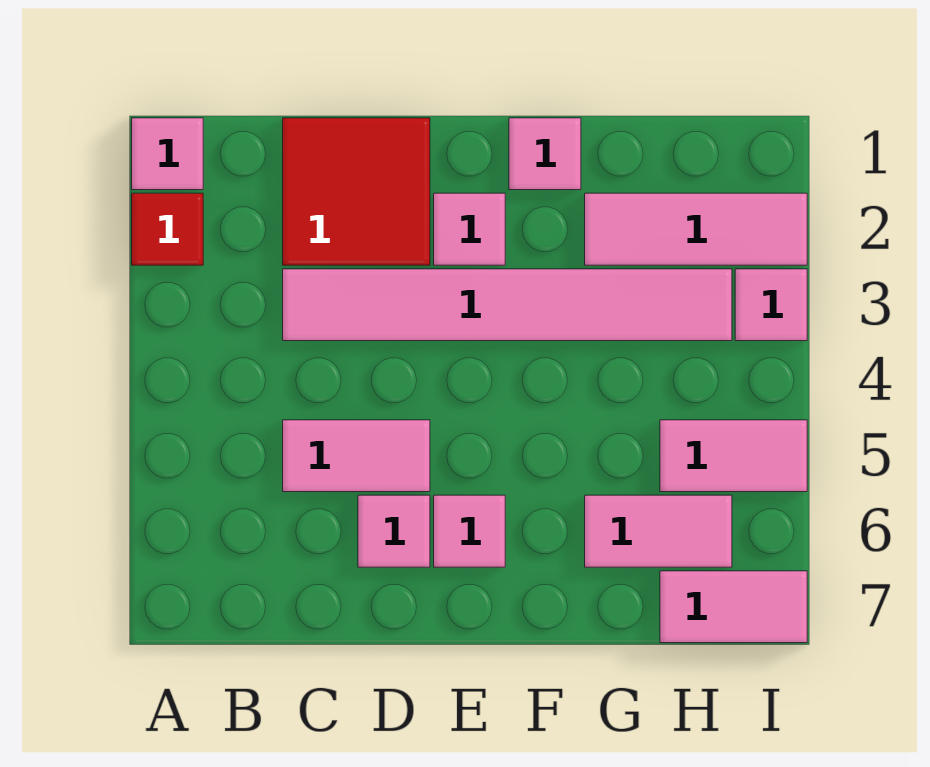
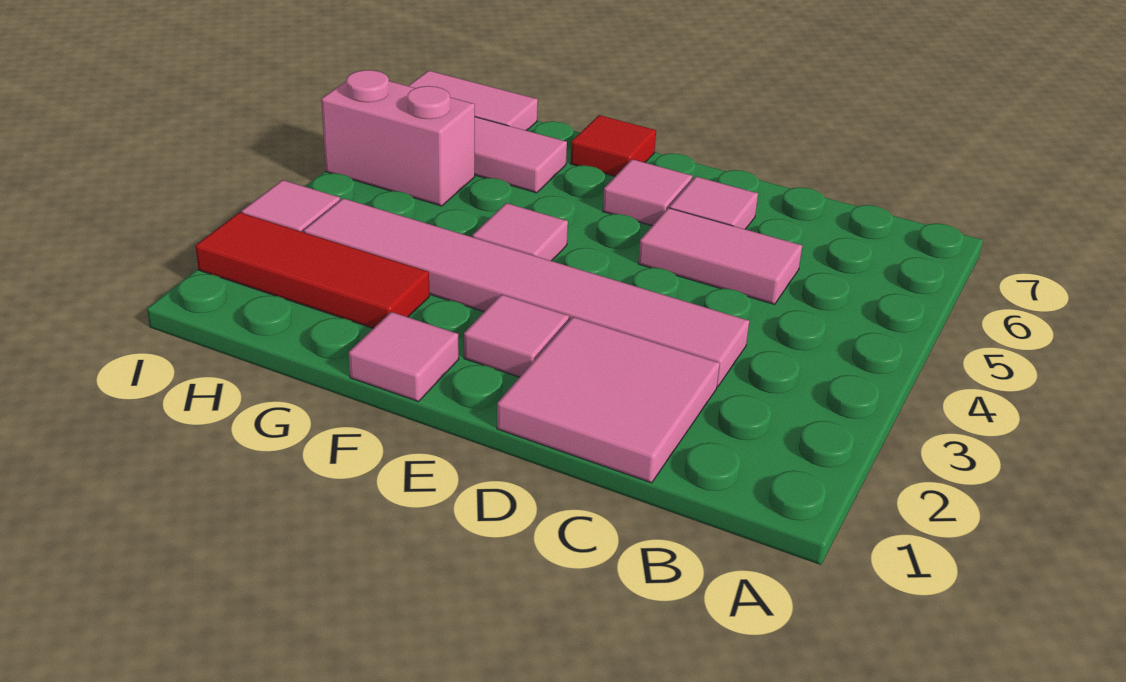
pink 1x1 tile [132,118,203,190] -> pink 1x1 tile moved to [472,203,568,261]
red 1x1 tile [132,193,203,265] -> red 1x1 tile moved to [570,115,656,176]
red 2x2 tile [283,118,430,265] -> pink 2x2 tile [497,317,720,483]
pink 1x3 tile [585,193,807,265] -> red 1x3 tile [195,212,429,328]
pink 1x2 tile [660,420,807,492] -> pink 1x2 brick [321,70,475,206]

